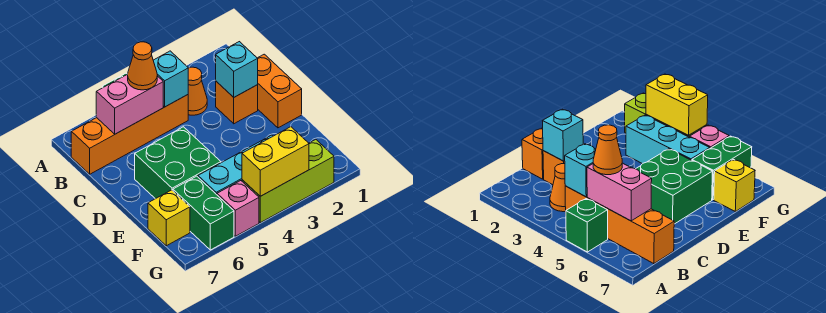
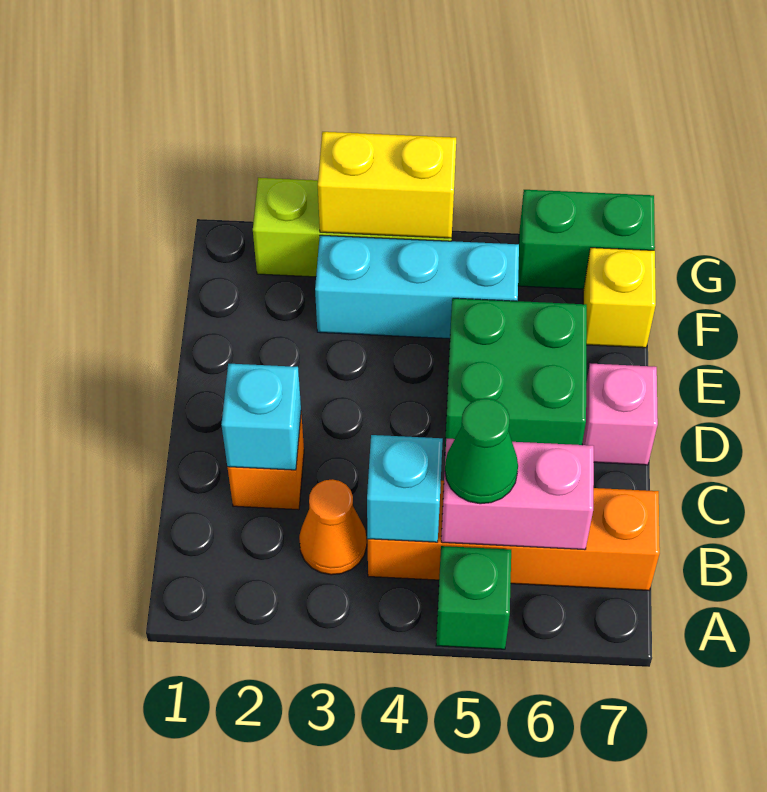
orange 1x1 cone [128,42,157,90] -> green 1x1 cone [445,398,518,504]
orange 1x2 brick [258,54,302,128] -> none
green 1x2 brick [173,176,234,250] -> green 1x2 brick turned to [518,190,655,289]
pink 1x1 brick [217,181,259,236] -> pink 1x1 brick moved to [582,364,658,465]

